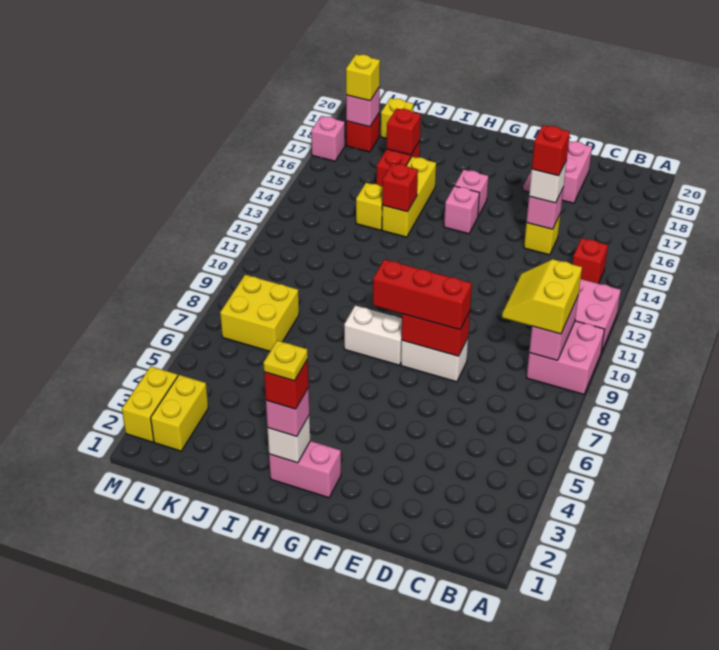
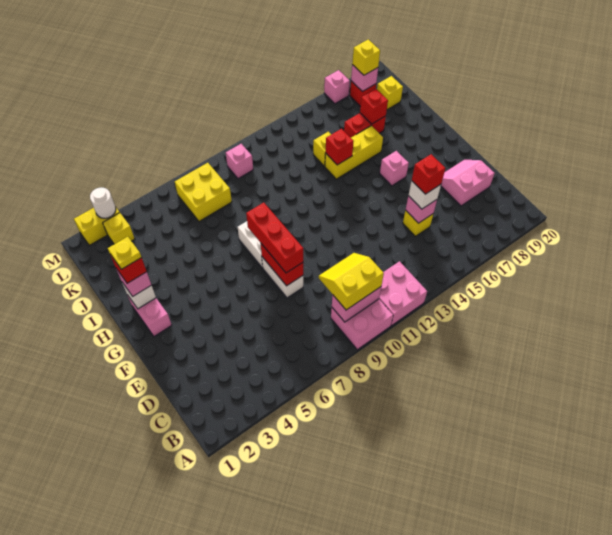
red 1x1 brick [572,238,608,284] -> none
pink 1x1 brick [444,186,479,234] -> pink 1x1 brick moved to [226,144,253,179]
yellow 1x2 brick [151,375,208,451] -> yellow 1x1 brick [103,213,135,244]
none -> white 1x1 round brick [90,187,116,218]

